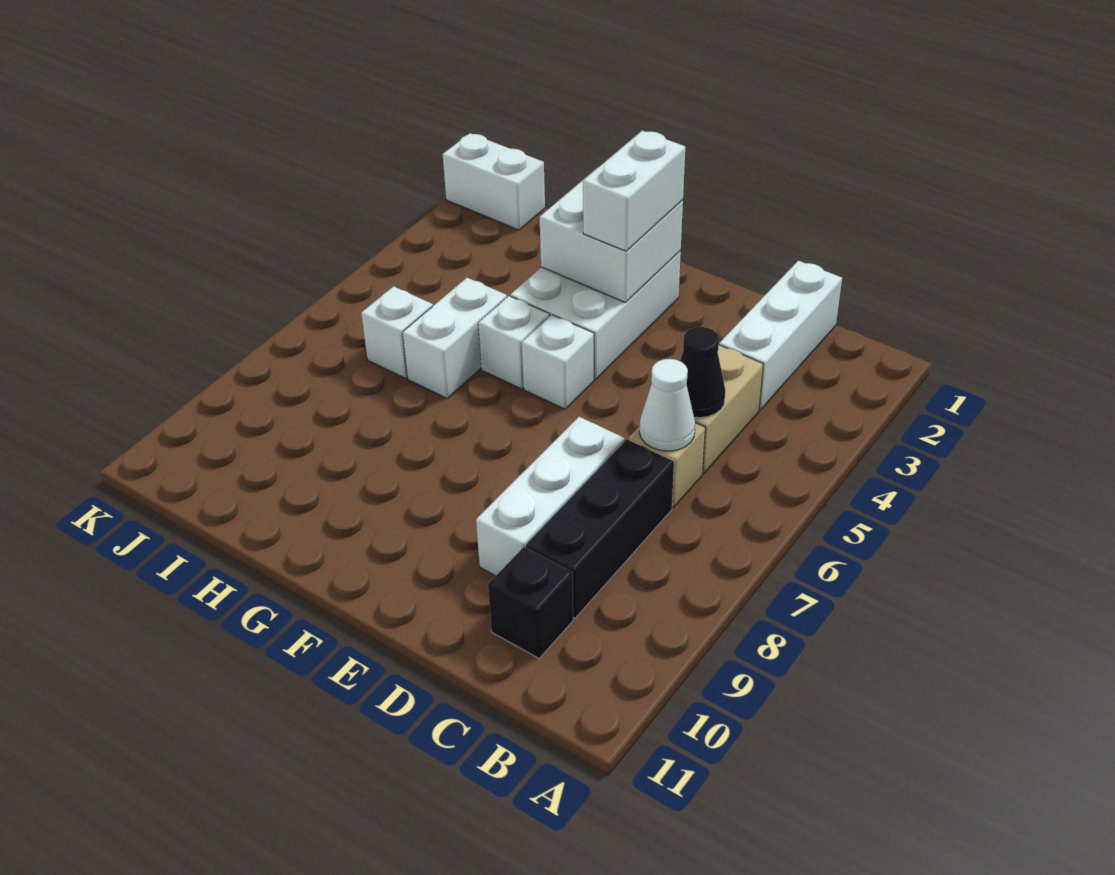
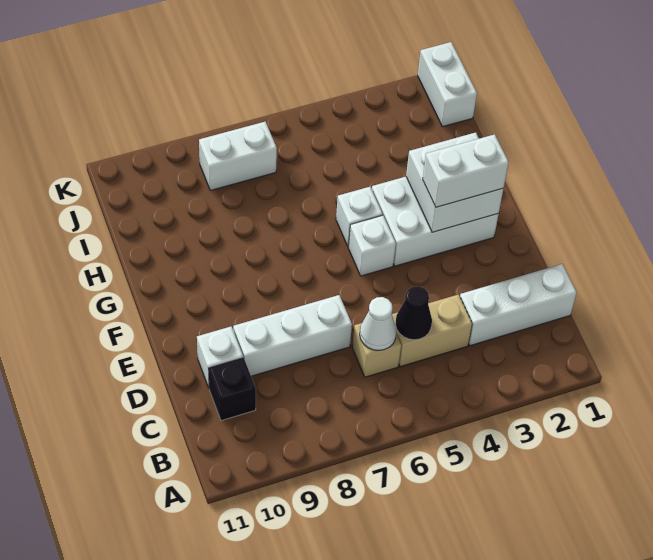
black 1x3 brick [526,439,674,618] -> none
white 1x2 brick [403,278,507,398] -> white 1x2 brick moved to [199,122,277,190]
white 1x1 brick [361,286,433,379] -> white 1x1 brick moved to [197,327,243,388]

